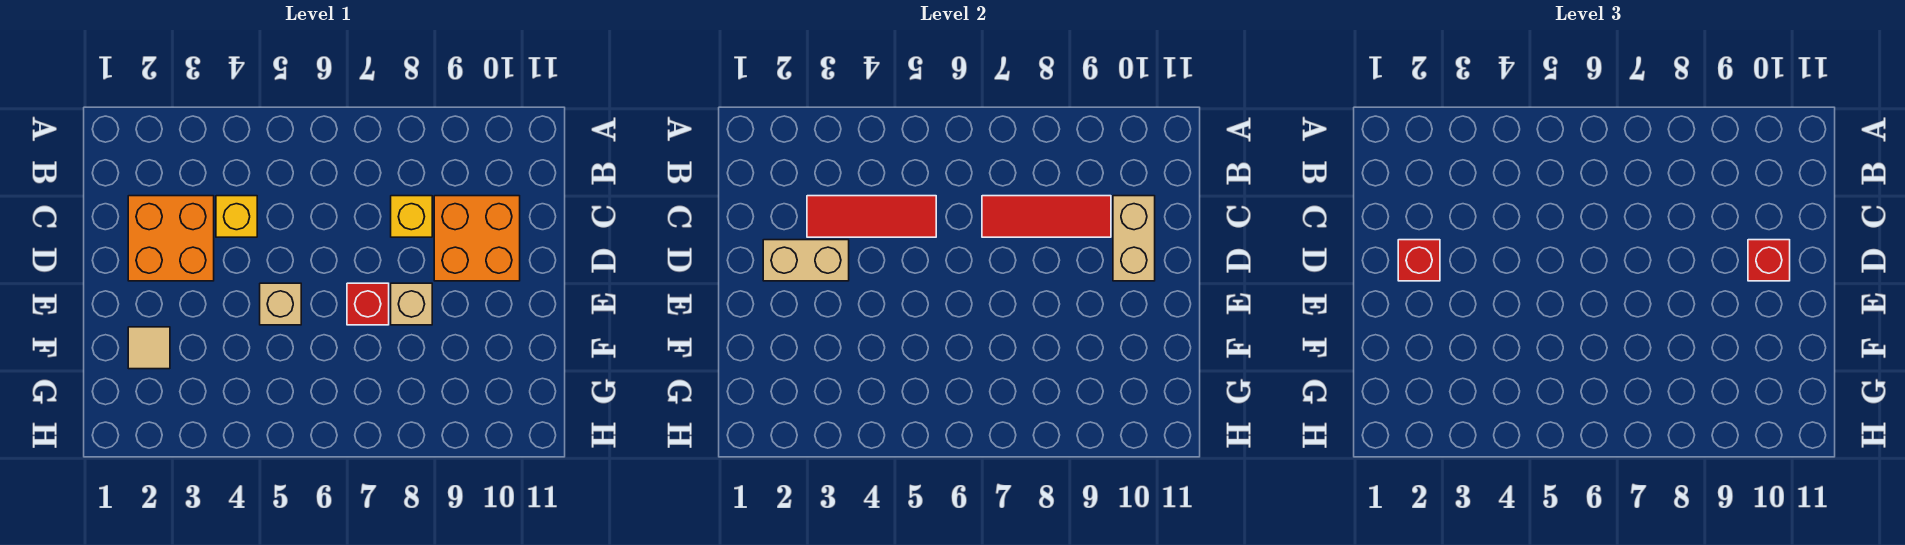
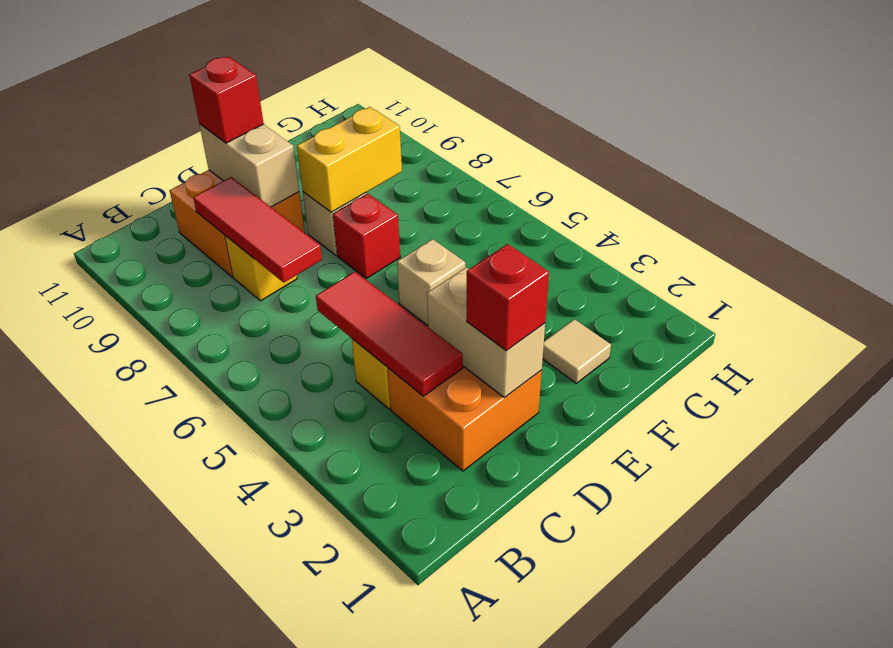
tan 1x2 brick [1113,196,1155,281] -> tan 1x2 brick turned to [199,124,299,207]
none -> yellow 1x2 brick [297,107,402,212]

